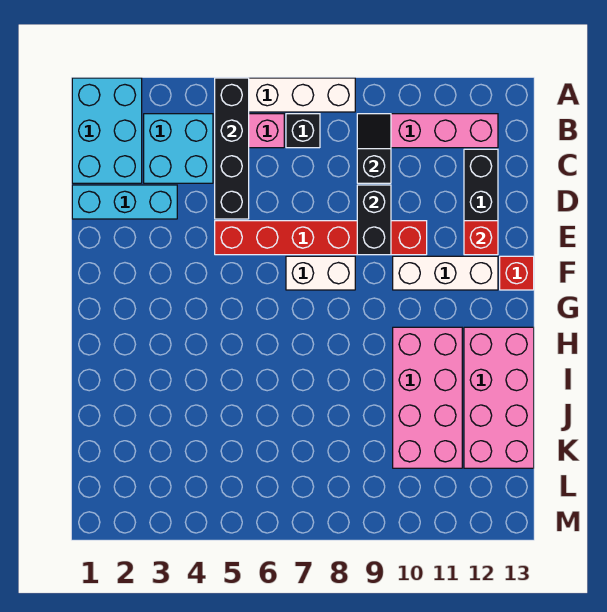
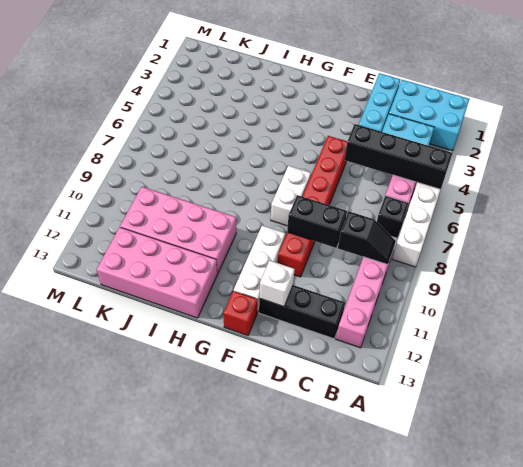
red 1x1 brick [464,221,498,255] -> white 1x1 brick [259,261,295,307]

